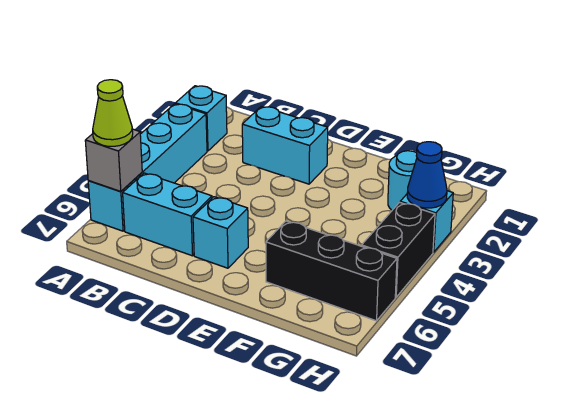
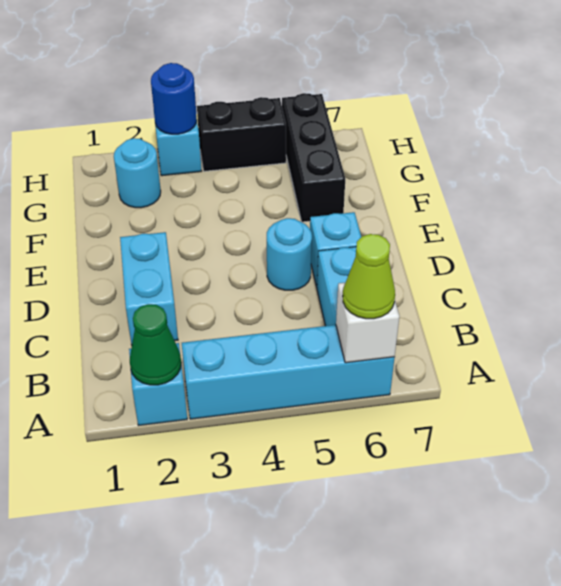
none -> green 1x1 cone [130,304,181,385]
grey 1x1 brick [85,129,142,191] -> white 1x1 brick [336,283,399,363]
none -> cyan 1x1 round brick [267,218,312,290]
blue 1x1 cone [407,142,447,208] -> blue 1x1 round brick [151,63,197,134]

